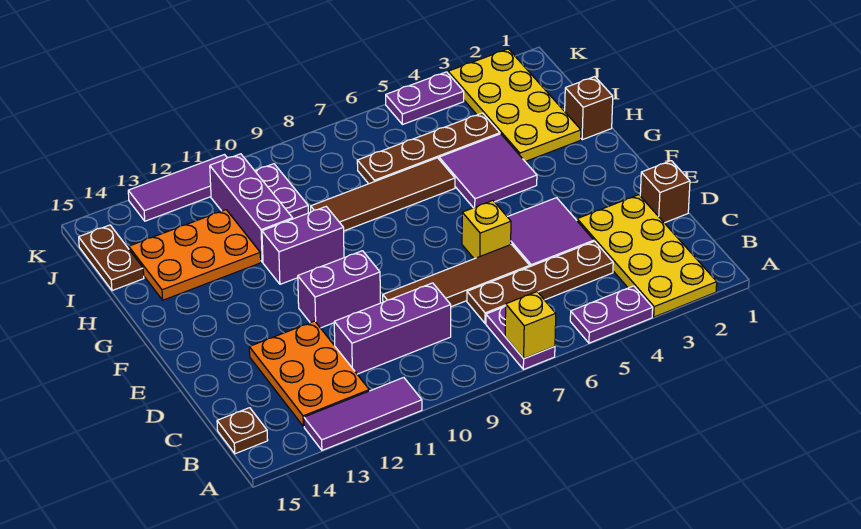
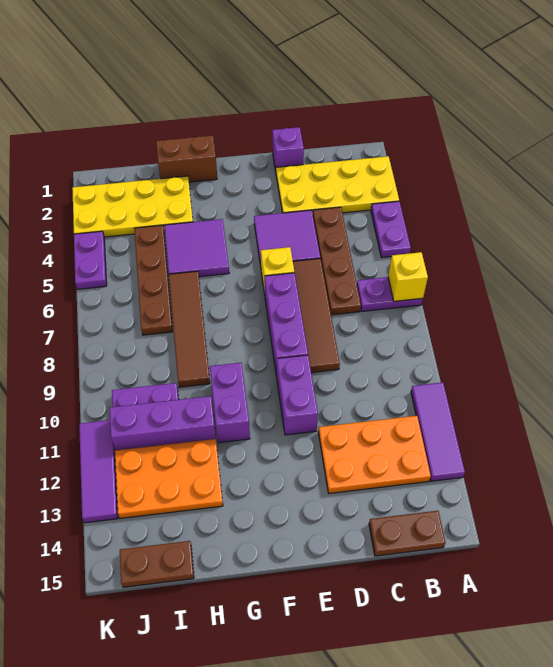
brown 1x1 plate [217,408,268,454] -> brown 1x2 plate [369,511,446,556]
purple 1x3 brick [334,283,451,374] -> purple 1x3 brick moved to [265,273,308,376]
brown 1x1 brick [640,161,690,223] -> purple 1x1 brick [272,127,304,171]
brown 1x1 brick [565,77,613,140] -> brown 1x2 brick [156,136,217,182]
orange 2x3 plate [129,210,261,300] -> orange 2x3 plate turned to [115,439,223,518]

